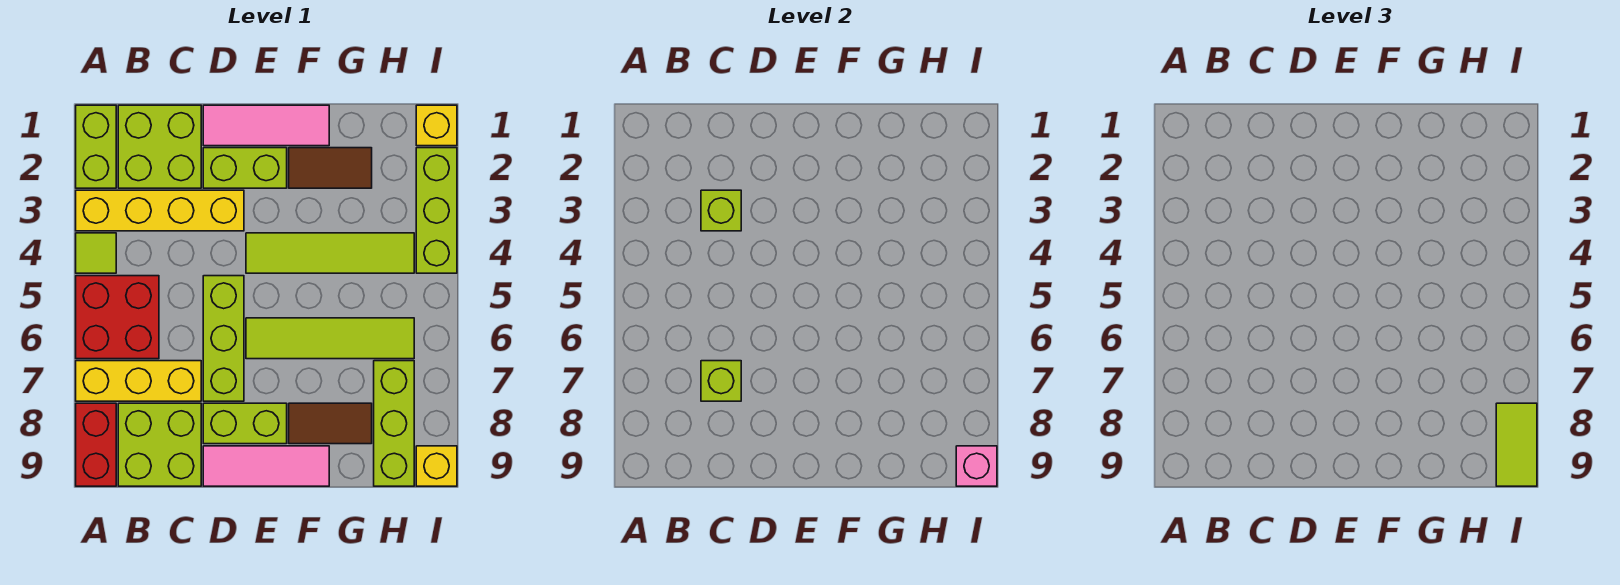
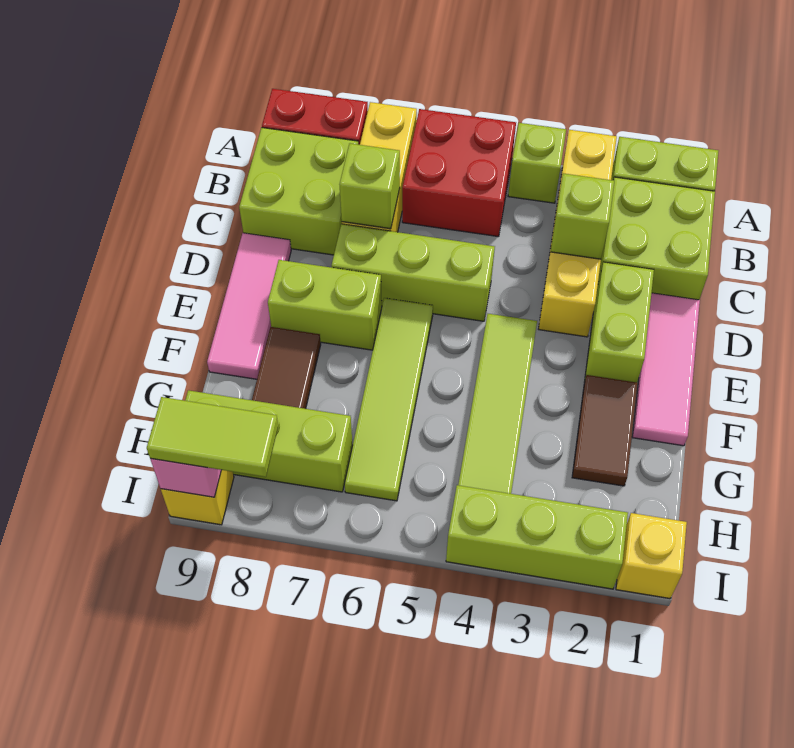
lime 1x1 tile [76,233,116,273] -> lime 1x1 brick [508,123,566,203]
lime 1x2 brick [203,403,287,444] -> lime 1x2 brick turned to [268,260,382,350]

